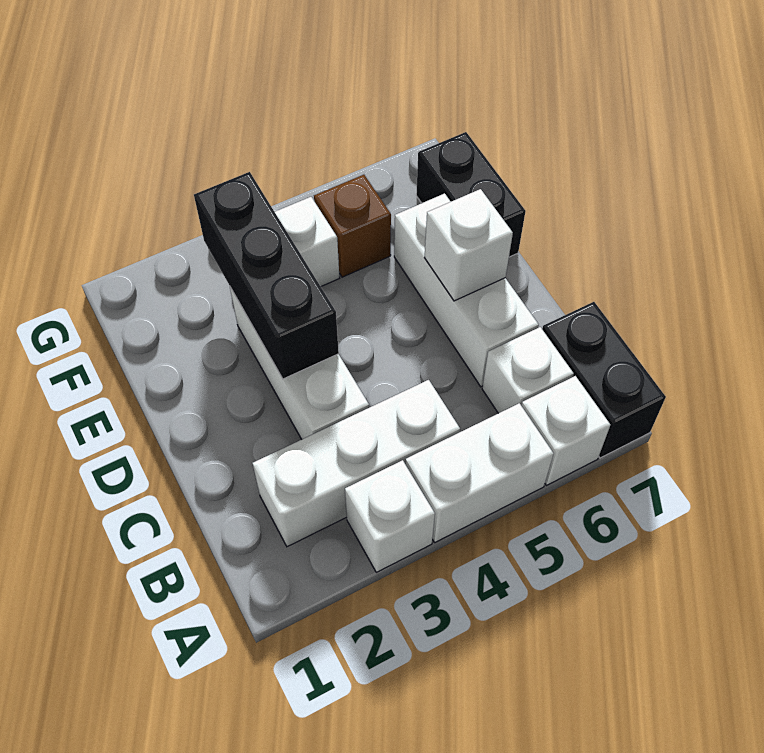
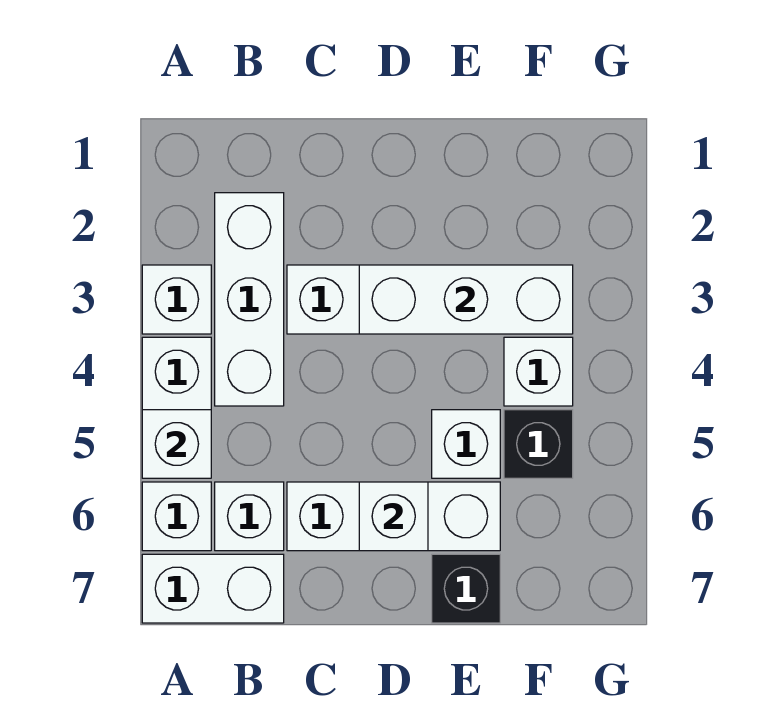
none -> white 1x1 brick [142,410,211,478]
black 1x2 brick [542,302,666,458] -> white 1x2 brick [142,554,284,623]
black 1x3 brick [194,172,339,379] -> white 1x3 brick [359,265,573,334]
none -> white 1x1 brick [432,410,500,478]
black 1x2 brick [416,132,526,257] -> black 1x1 brick [432,554,500,623]
brown 1x1 brick [314,175,391,277] -> black 1x1 brick [504,410,573,478]

